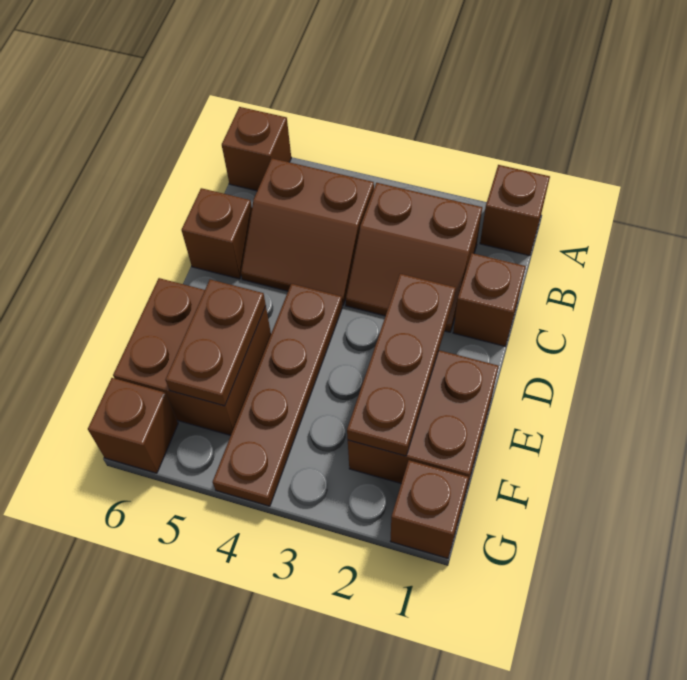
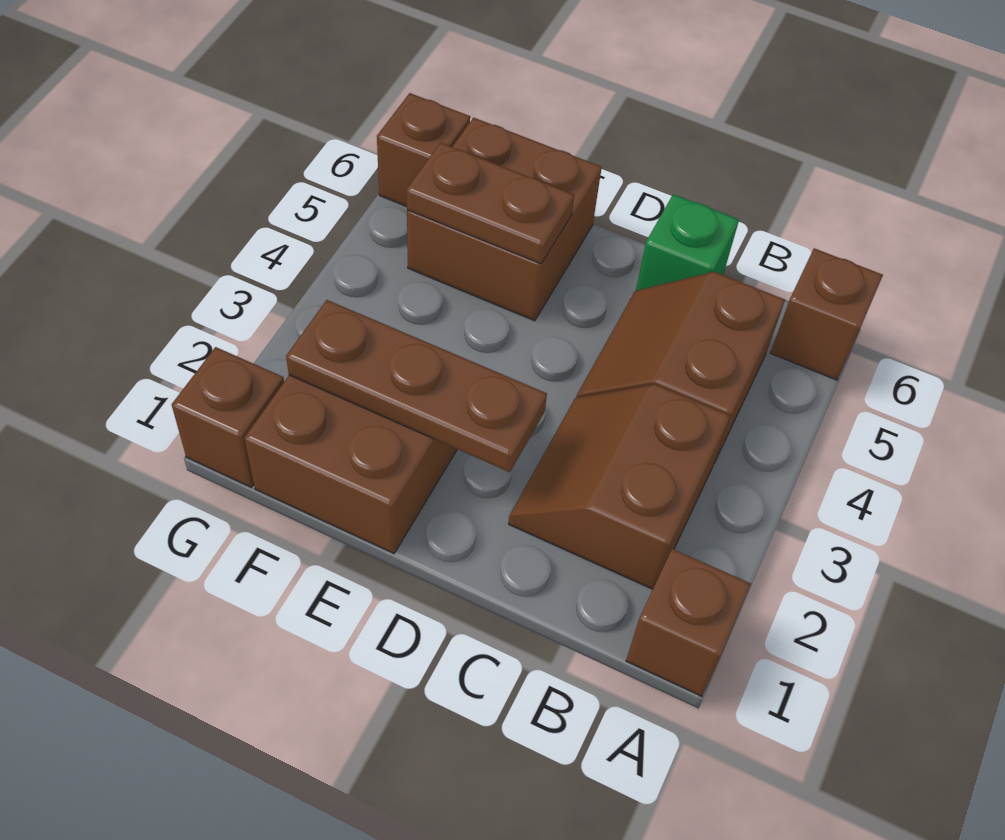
brown 1x1 brick [453,253,526,346] -> none
brown 1x1 brick [181,188,252,279] -> green 1x1 brick [636,194,739,290]
brown 1x4 plate [213,284,342,506] -> none

